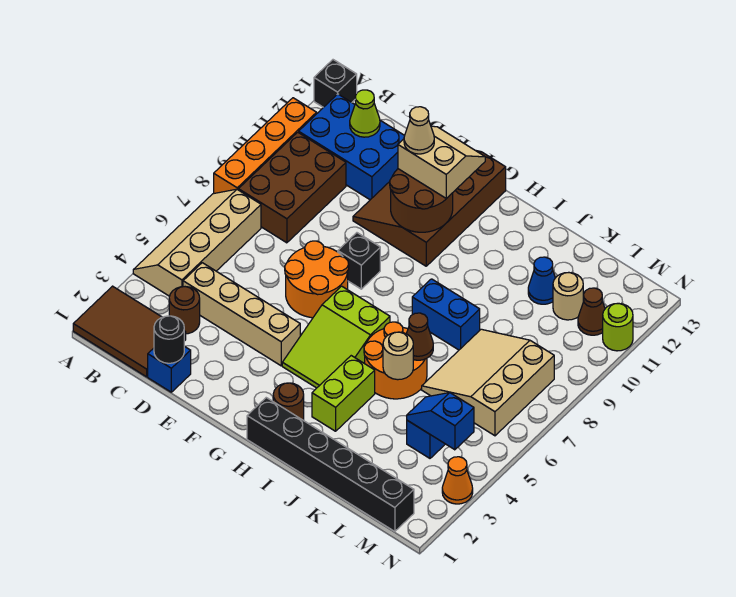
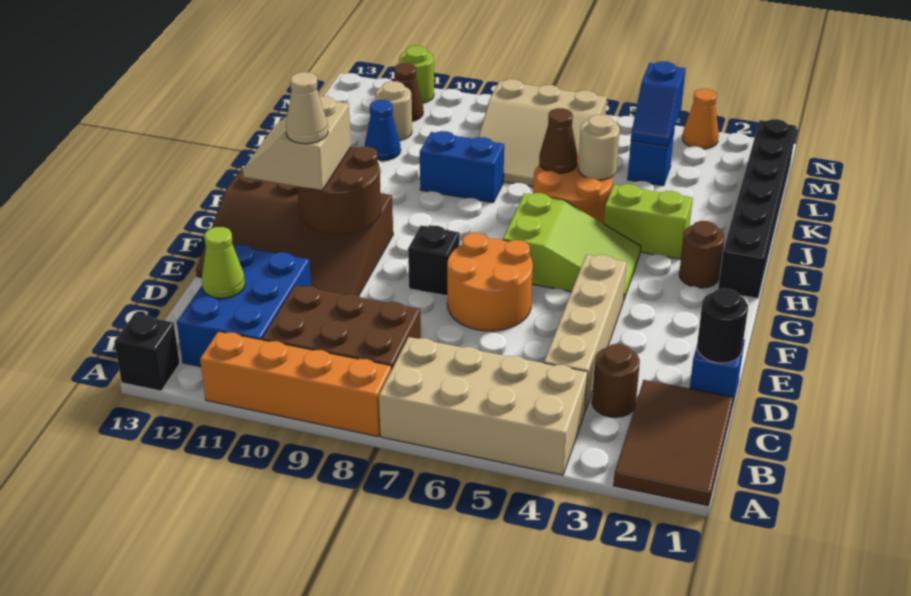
tan 2x4 slope [133,189,261,296] -> tan 2x4 brick [379,337,588,475]
blue 1x2 brick [412,279,480,350] -> blue 1x2 brick turned to [420,131,504,203]

